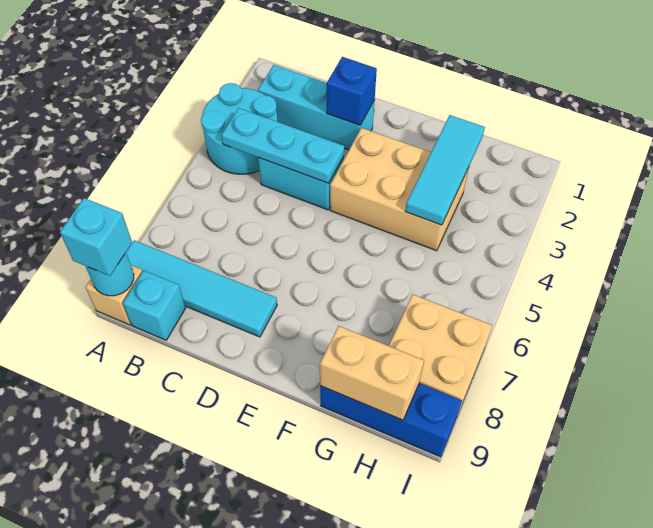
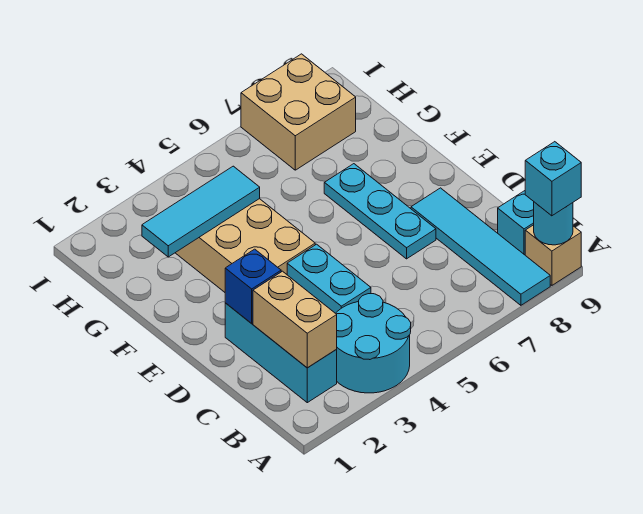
cyan 1x3 plate [221,108,344,183] -> cyan 1x3 plate moved to [324,164,436,259]
blue 1x3 brick [320,383,462,457] -> none
tan 1x2 brick [320,326,424,420] -> tan 1x2 brick moved to [253,271,337,368]

